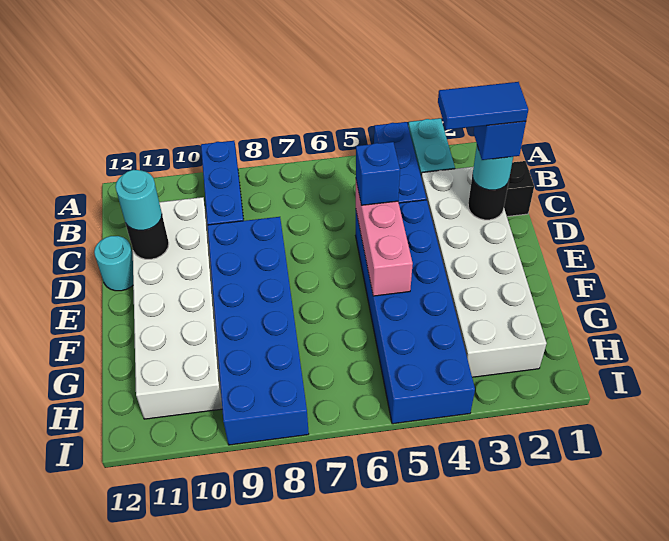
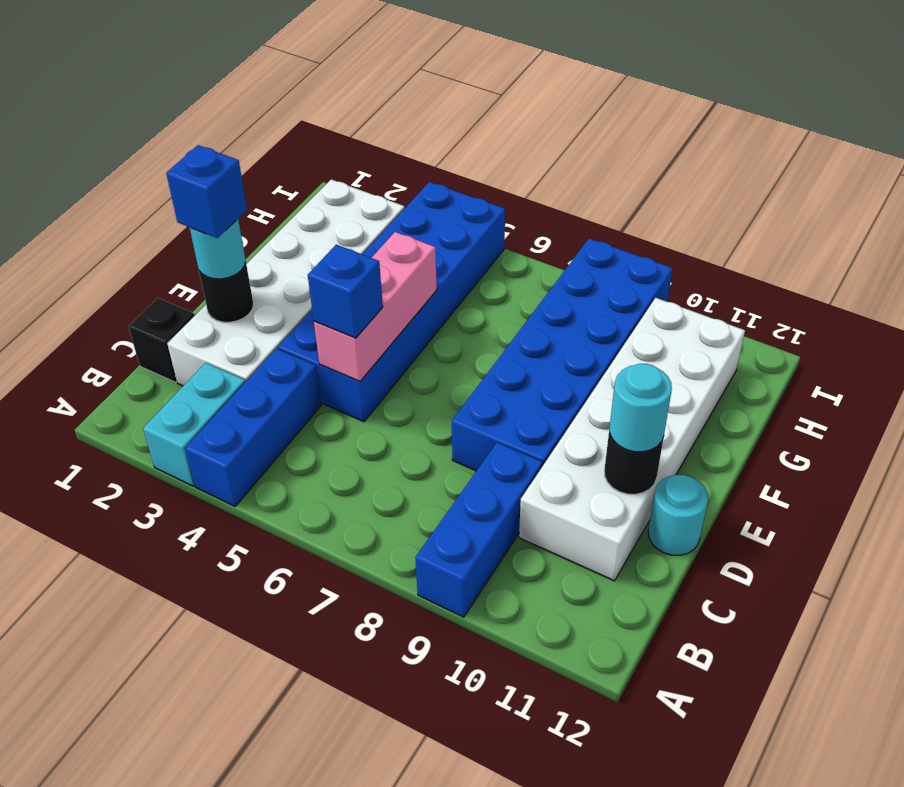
blue 1x2 tile [438,82,528,130] -> none

